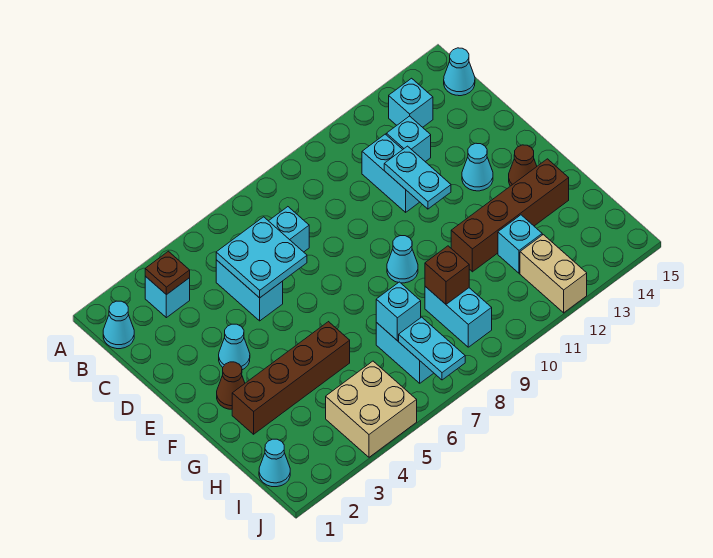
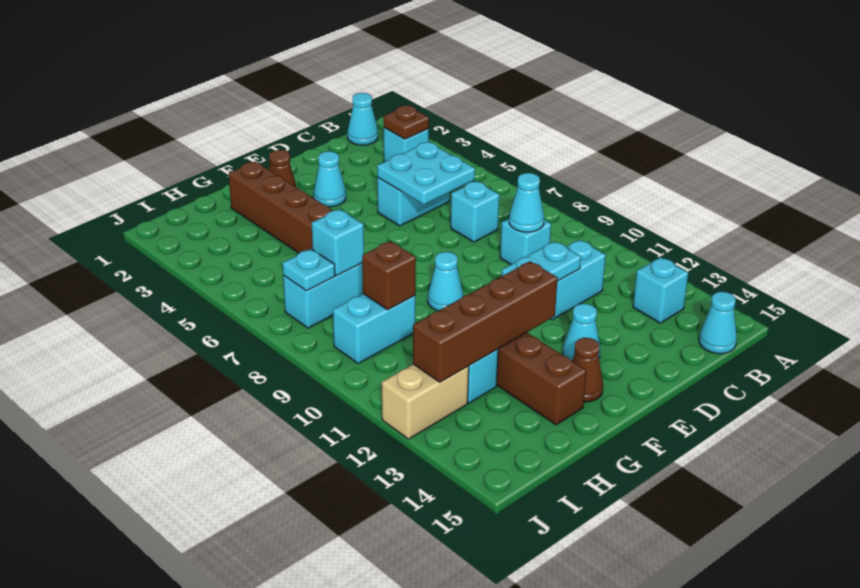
cyan 1x1 brick [386,116,431,162] -> cyan 1x1 brick moved to [500,219,551,264]
none -> brown 1x4 brick [413,261,558,382]
cyan 1x1 cone [259,439,290,487] -> cyan 1x1 cone moved to [509,173,544,232]
tan 2x2 brick [326,361,417,457] -> none
cyan 1x2 plate [399,317,465,380] -> cyan 1x1 plate [283,249,335,291]

